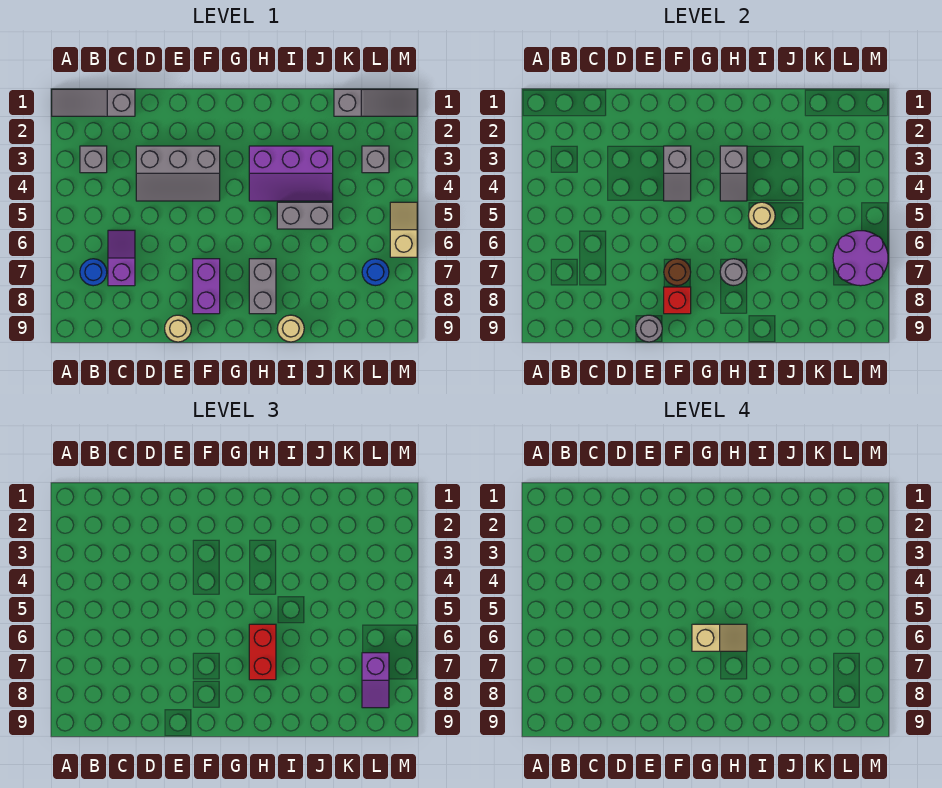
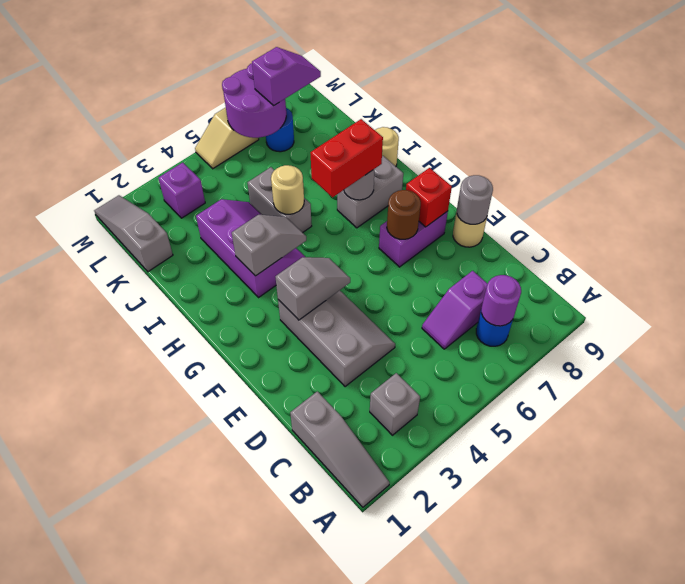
none -> purple 1x1 round brick [481,275,521,326]
tan 1x2 slope [692,624,747,651] -> none
grey 1x1 brick [362,146,389,173] -> purple 1x1 brick [159,163,205,218]

